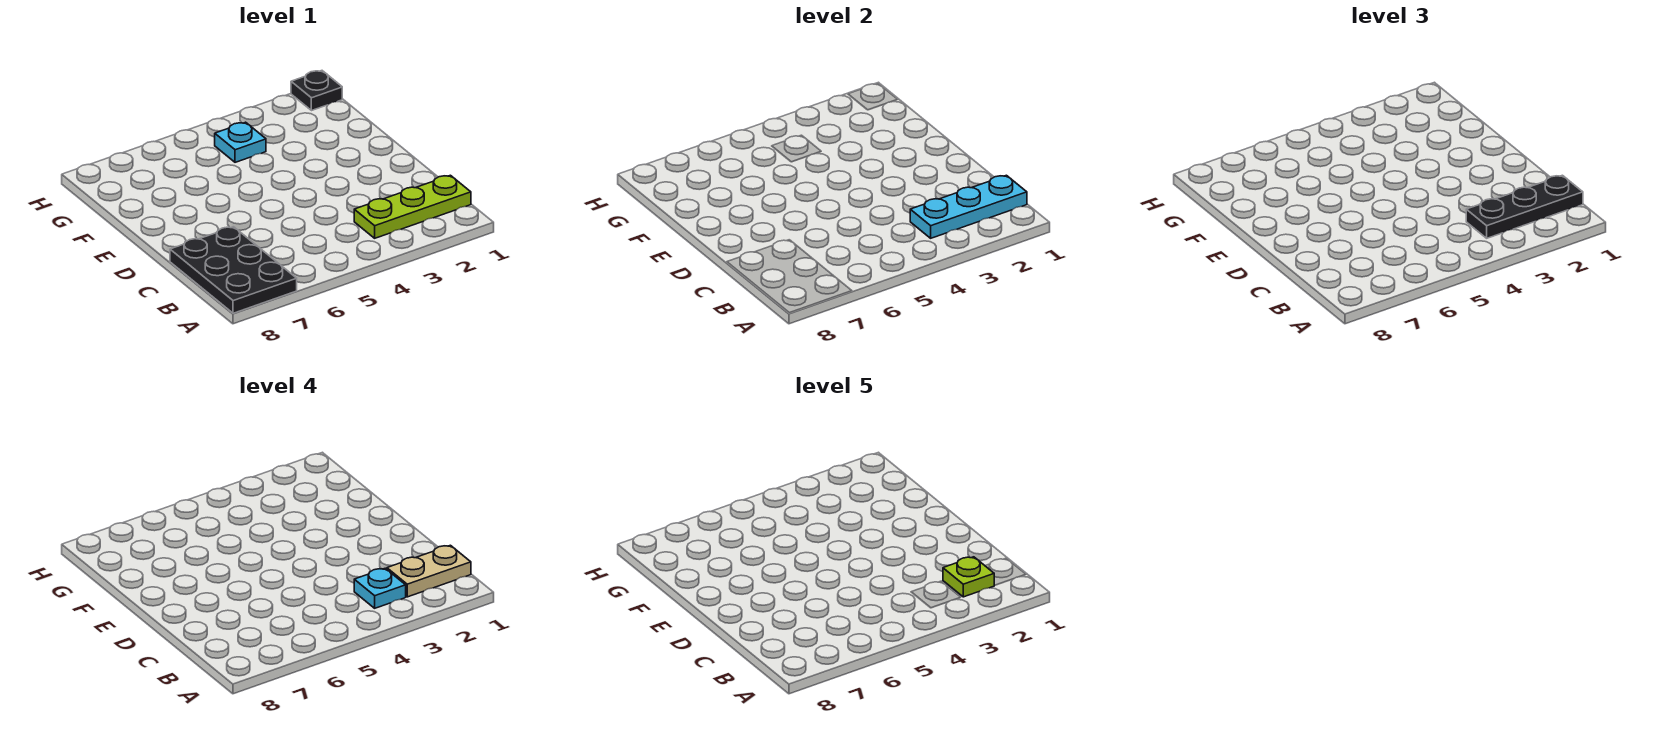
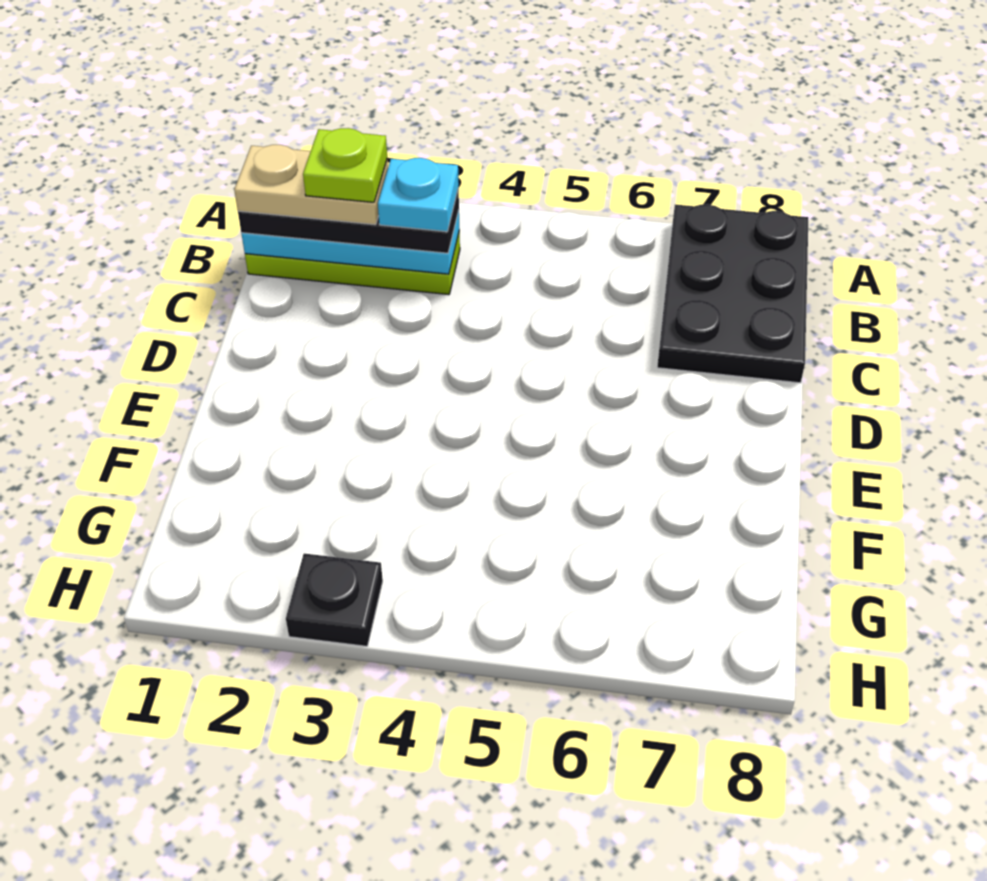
cyan 1x1 plate [215,122,266,162] -> none
black 1x1 plate [291,71,342,111] -> black 1x1 plate moved to [286,553,383,646]

